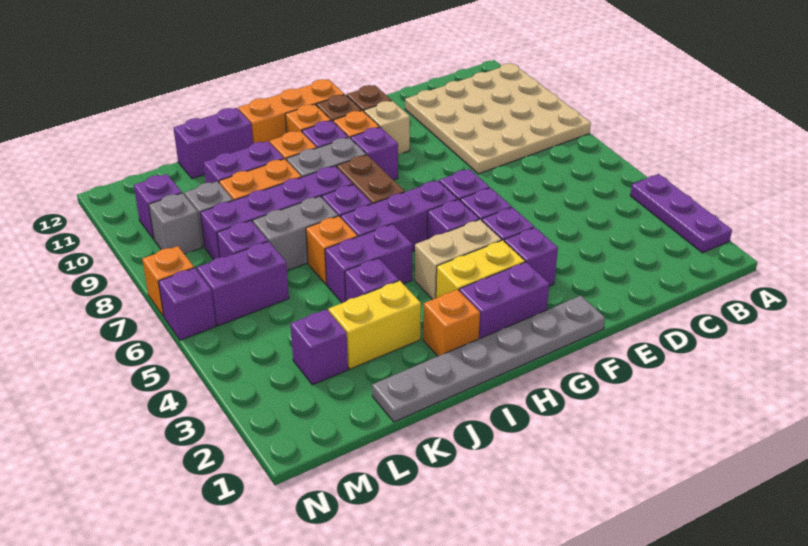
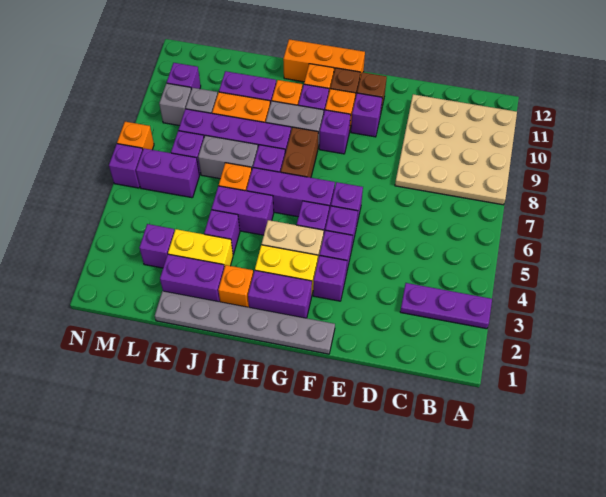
purple 1x3 plate [630,174,732,253] -> purple 1x3 plate turned to [400,283,492,329]
tan 1x1 brick [364,101,410,154] -> purple 1x1 brick [351,93,382,137]
purple 1x2 brick [174,108,253,179] -> purple 1x2 brick moved to [160,254,224,302]

